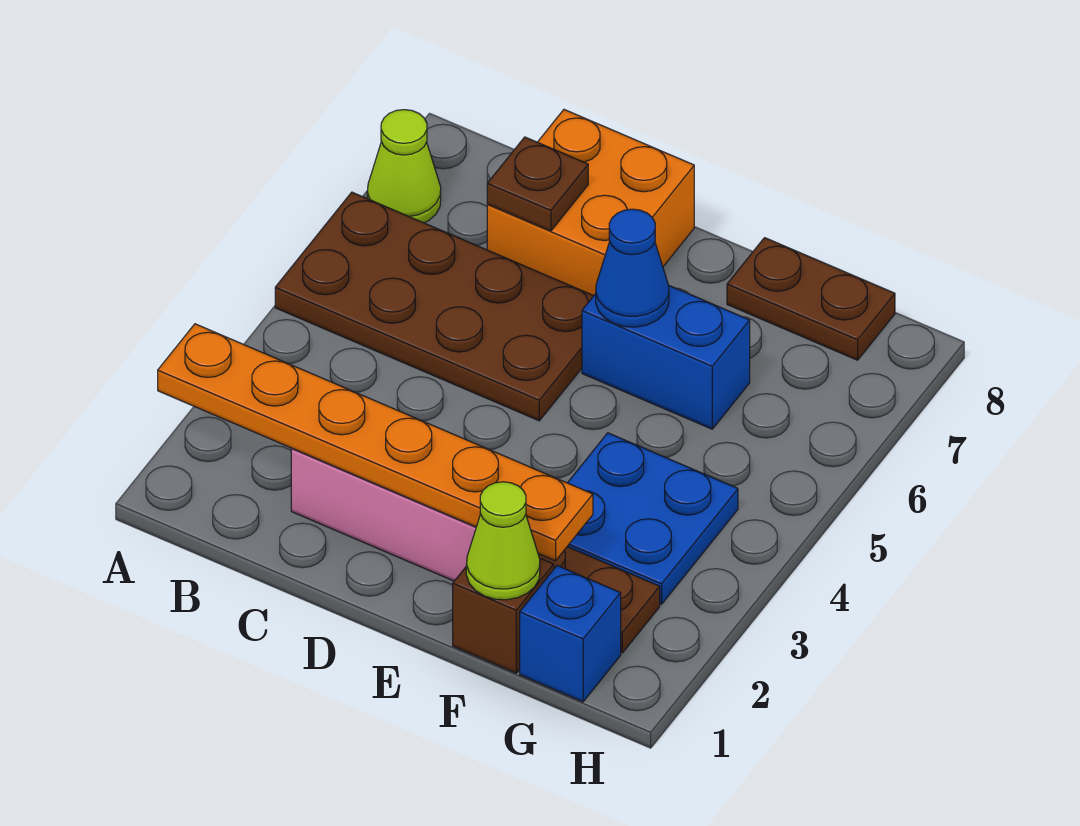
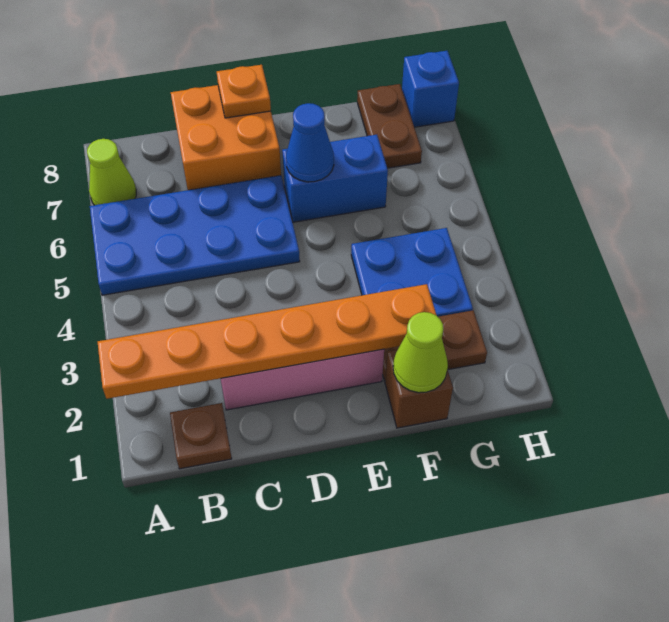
brown 2x4 plate [275,192,593,421] -> blue 2x4 plate [90,175,300,295]
brown 1x1 plate [487,137,588,231] -> brown 1x1 plate moved to [170,403,232,469]
none -> orange 1x1 plate [217,65,271,118]
brown 1x2 plate [727,238,895,360] -> brown 1x2 plate turned to [357,84,422,168]
blue 1x1 brick [520,566,621,702] -> blue 1x1 brick moved to [402,51,459,127]

